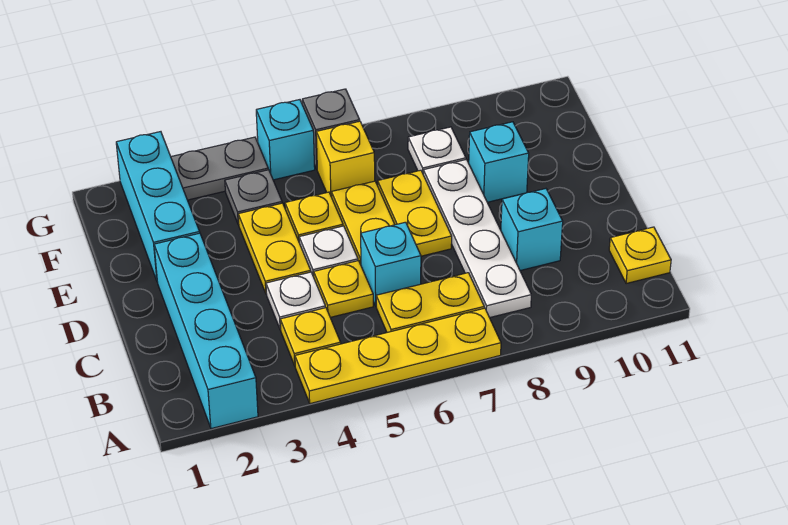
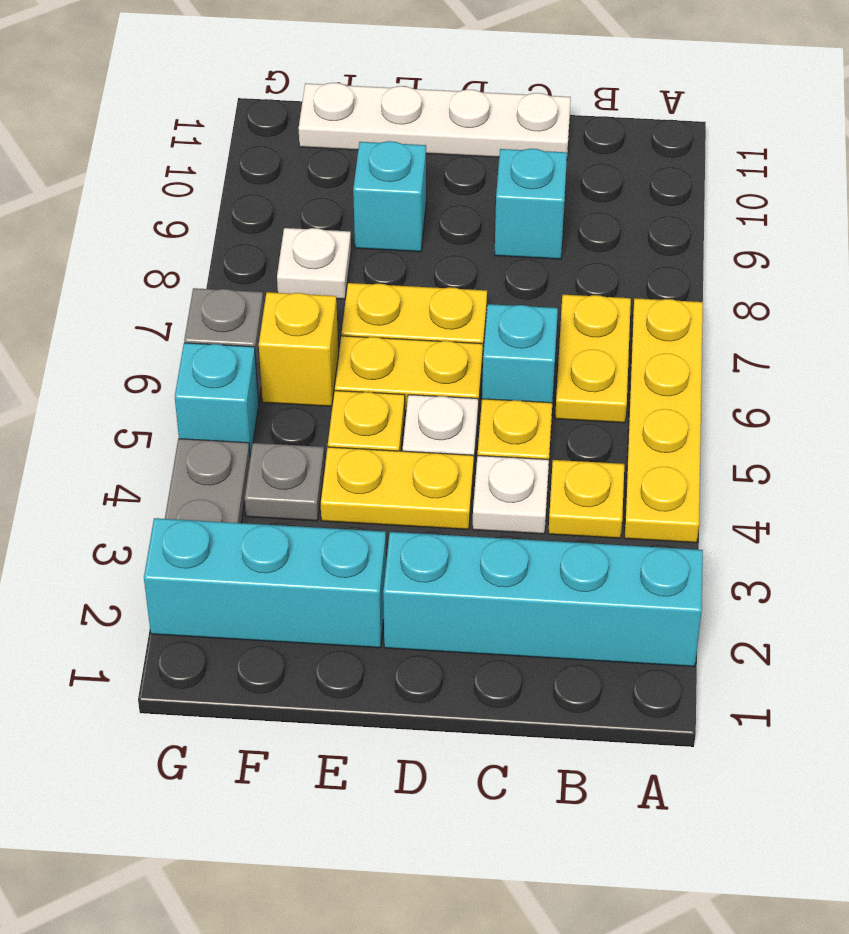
white 1x4 plate [423,160,531,318] -> white 1x4 plate moved to [299,83,571,157]
yellow 1x1 plate [609,227,671,284] -> none

